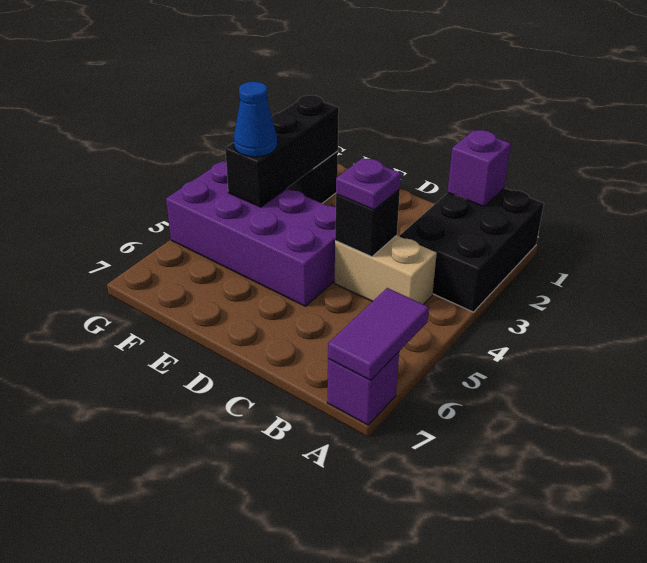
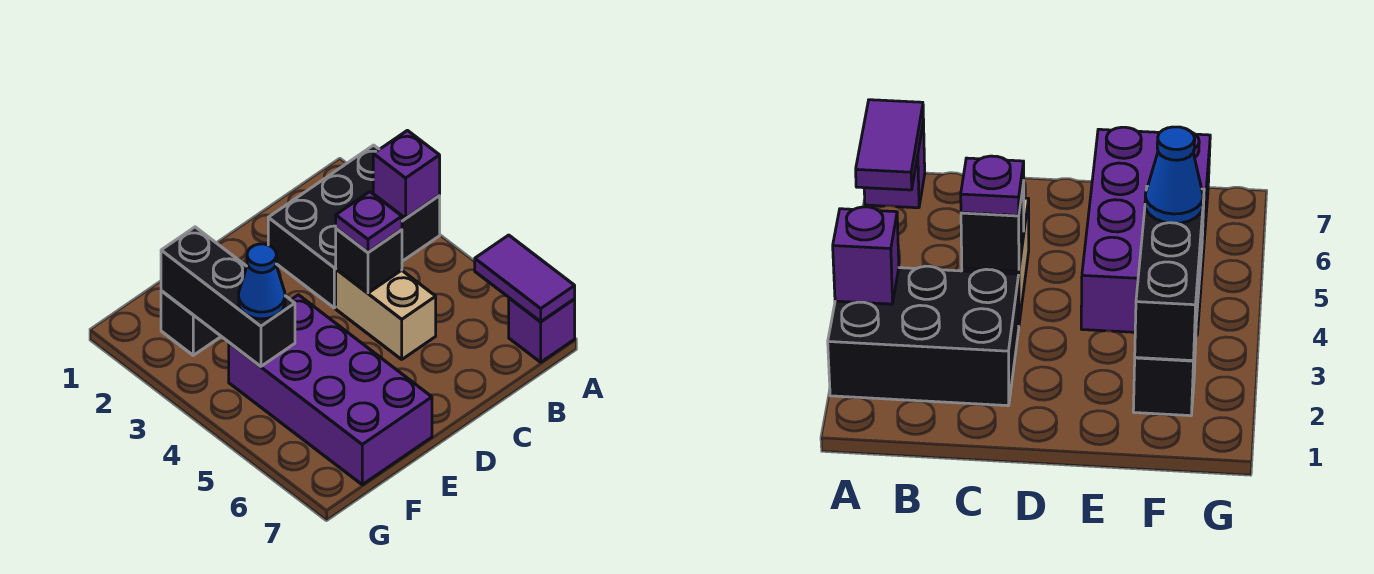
black 2x3 brick [400,188,544,312] -> black 2x3 brick turned to [268,145,440,308]
purple 1x1 brick [448,130,511,207] -> purple 1x1 brick moved to [373,130,440,218]
tan 1x2 brick [335,235,437,304] -> tan 1x2 brick turned to [336,269,436,359]
purple 2x4 brick [166,161,336,306] -> purple 2x4 brick turned to [229,295,432,485]

